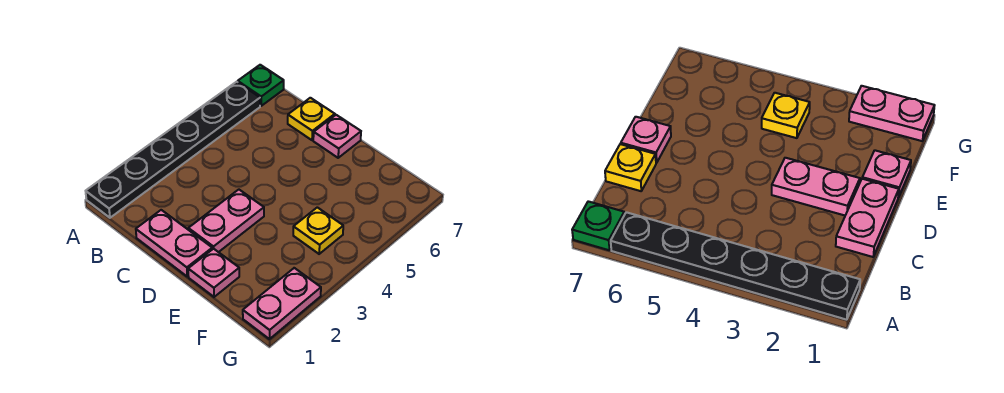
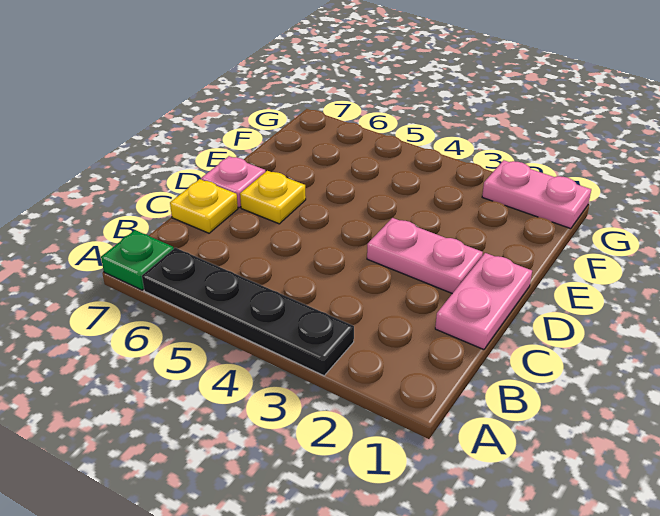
black 1x6 plate [86,82,260,218] -> black 1x4 plate [142,248,354,376]
pink 1x1 plate [188,249,239,297] -> none
yellow 1x1 plate [293,207,343,254] -> yellow 1x1 plate moved to [240,171,306,224]

